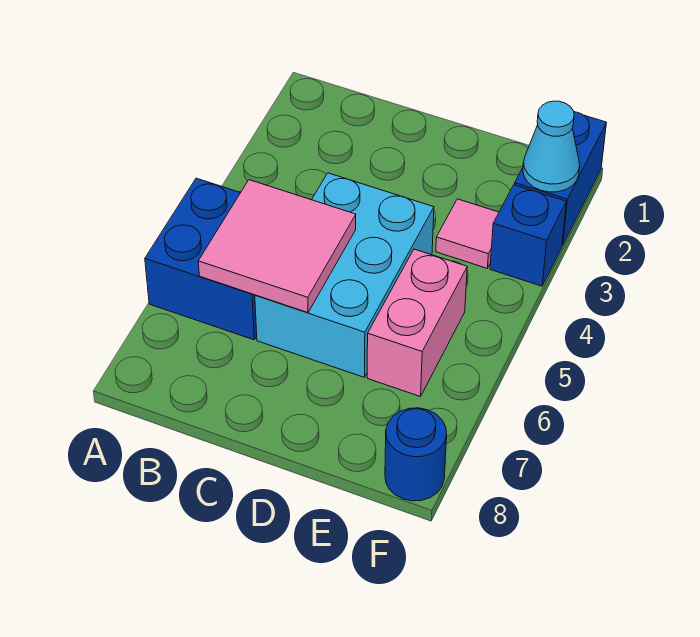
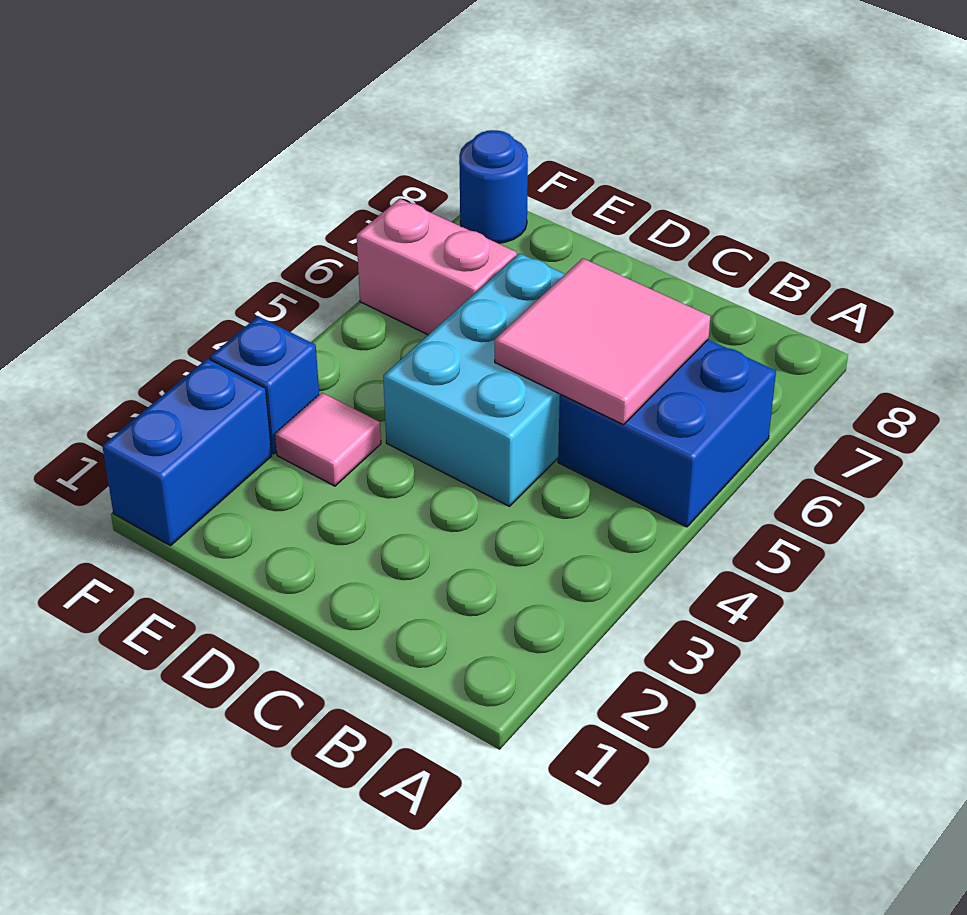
pink 1x2 brick [367,249,467,397] -> pink 1x2 brick turned to [357,199,517,335]
cyan 1x1 cone [523,101,580,192] -> none

